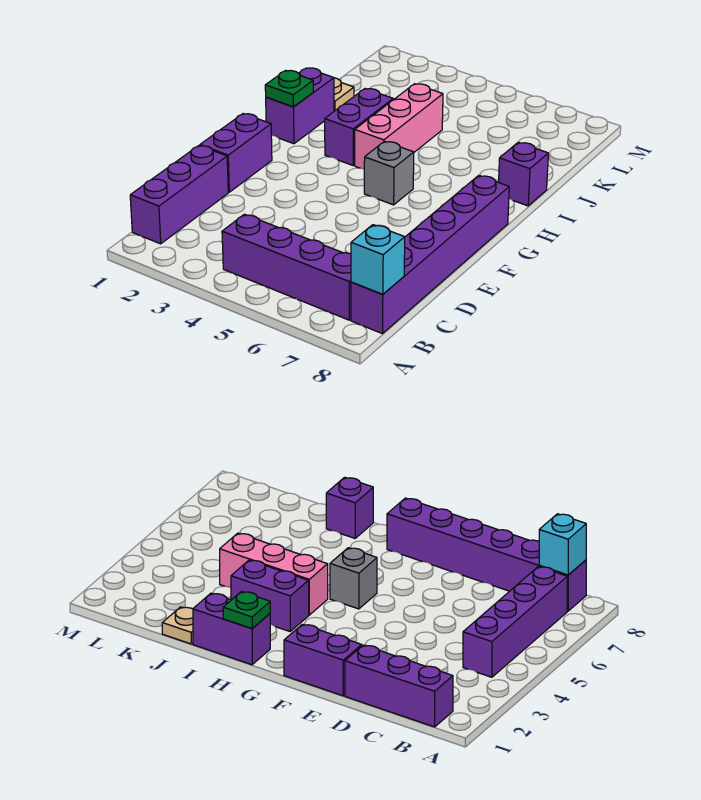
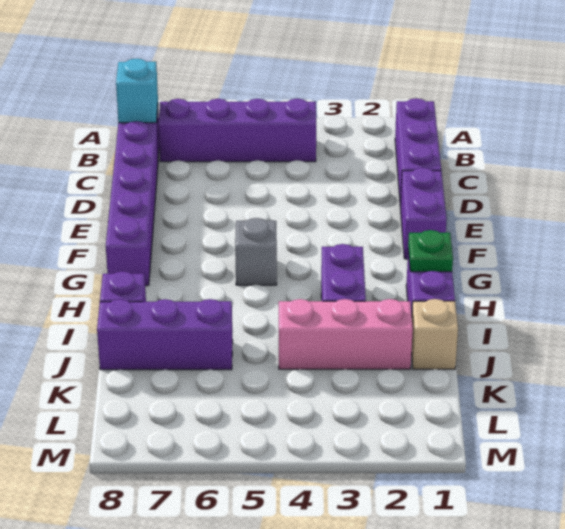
pink 1x3 brick [355,84,443,169] -> pink 1x3 brick turned to [279,299,413,369]
tan 1x1 plate [334,78,354,111] -> tan 1x1 brick [411,299,458,369]
none -> purple 1x3 brick [97,299,233,370]

